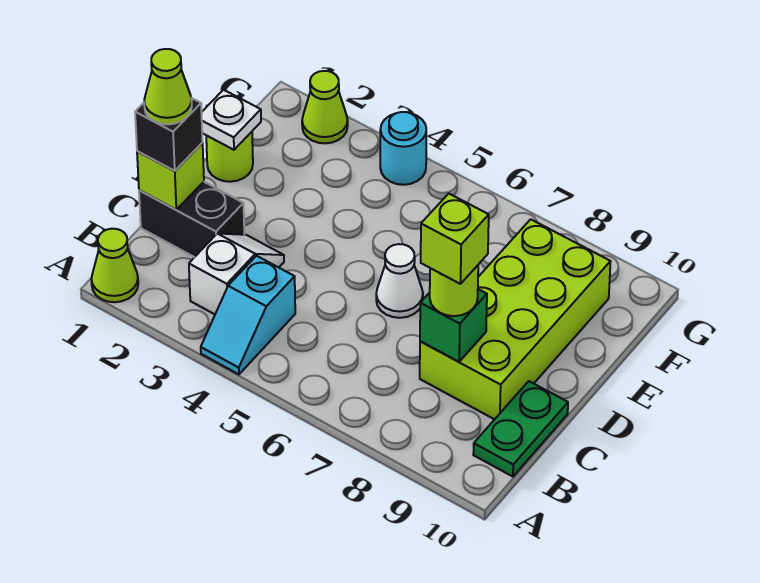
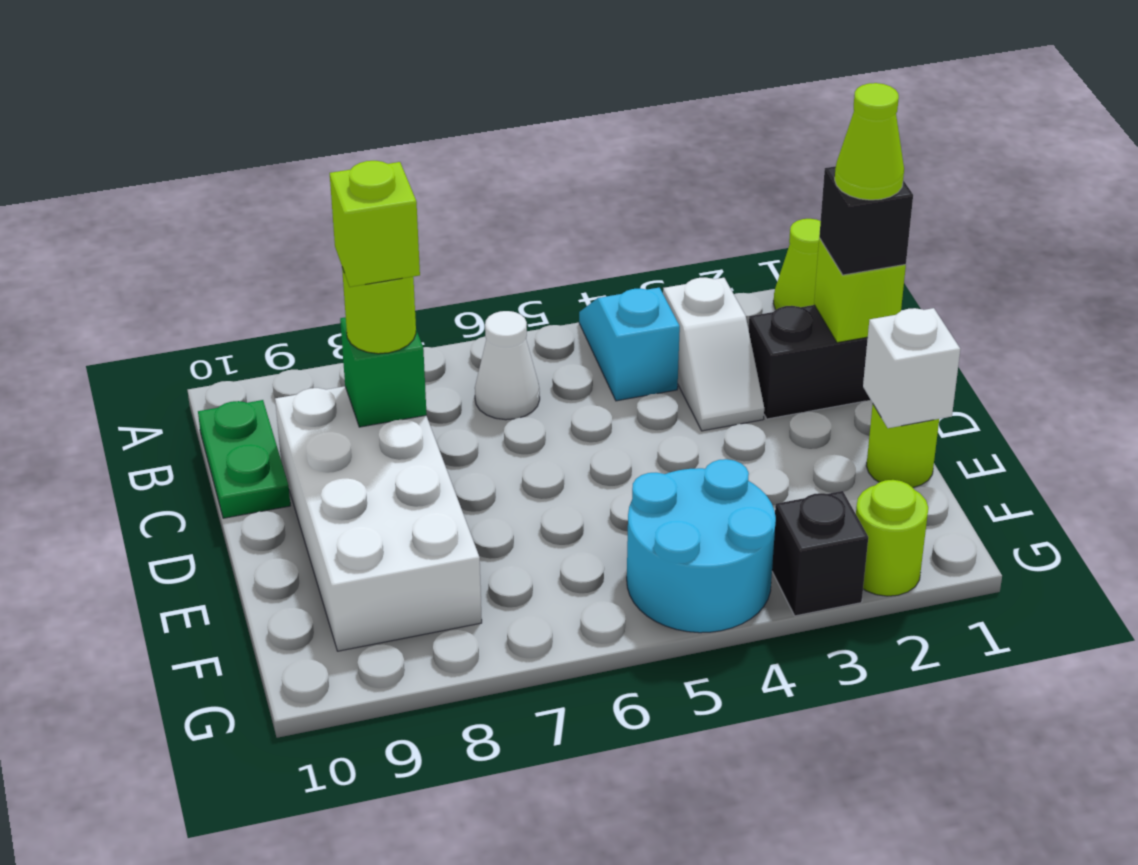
lime 2x4 brick [420,219,611,419] -> white 2x4 brick [275,386,482,651]
white 1x1 cone [376,244,423,318] -> white 1x1 cone moved to [475,311,540,420]
white 1x1 plate [202,90,261,150] -> white 1x1 brick [863,308,960,428]
lime 1x1 cone [302,71,348,143] -> lime 1x1 round brick [856,480,928,596]
none -> black 1x1 brick [772,491,868,616]
cyan 1x1 round brick [380,112,426,185] -> cyan 2x2 round brick [627,459,776,633]

